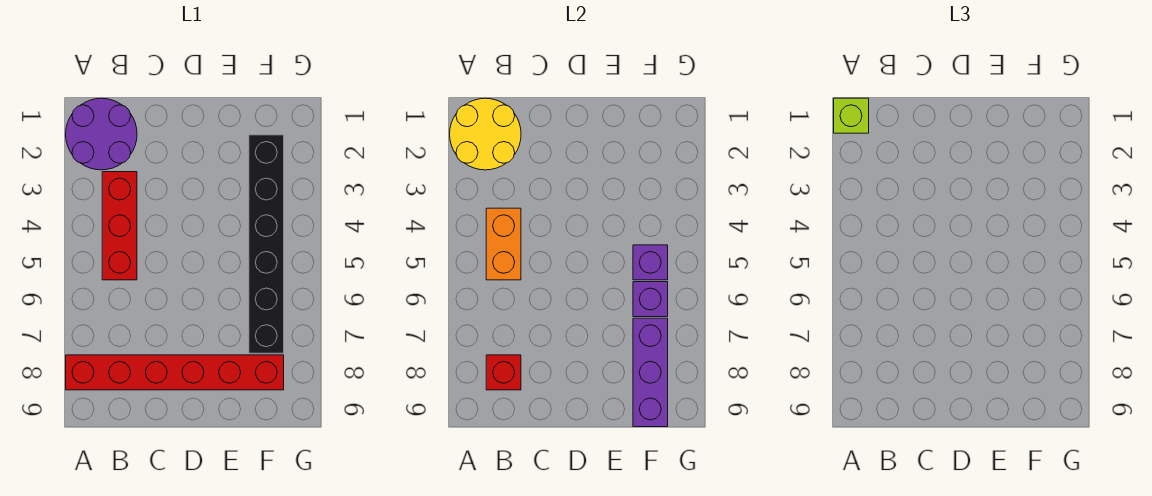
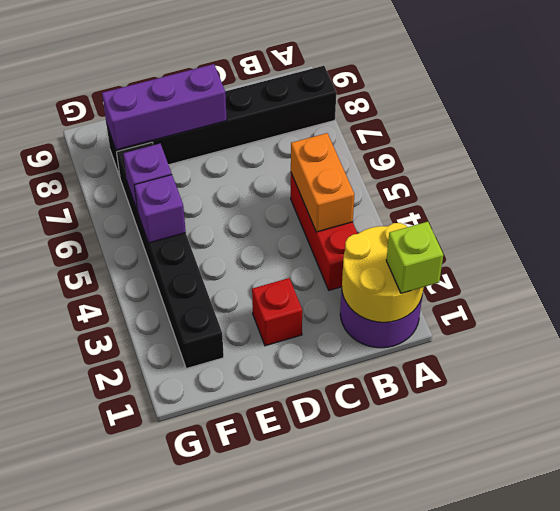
red 1x6 brick [66,355,284,390] -> black 1x6 brick [106,66,336,176]
red 1x1 brick [486,355,521,390] -> red 1x1 brick moved to [252,278,302,346]
purple 1x3 brick [633,318,668,427] -> purple 1x3 brick turned to [102,64,227,150]

